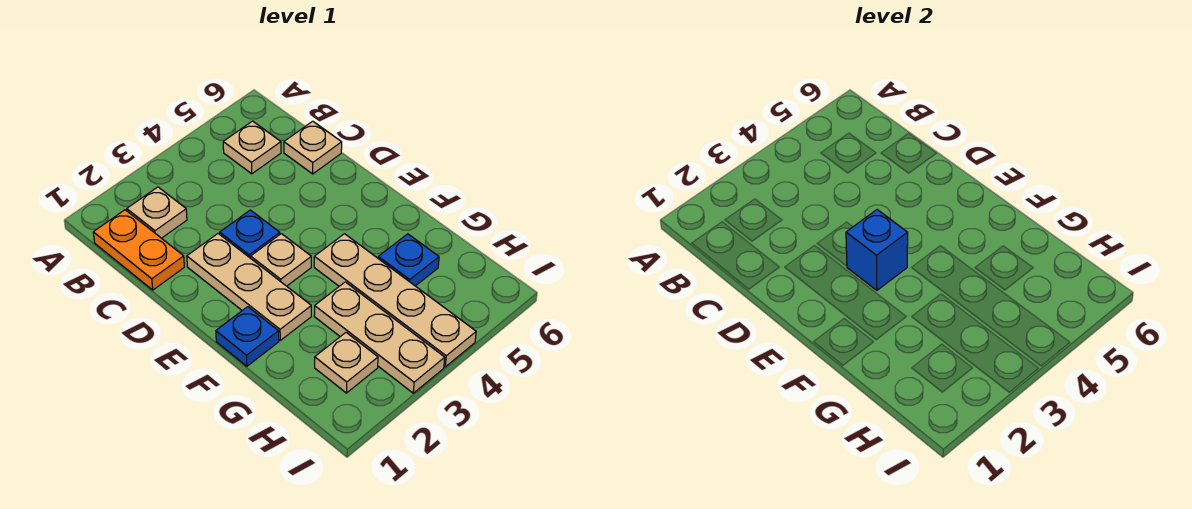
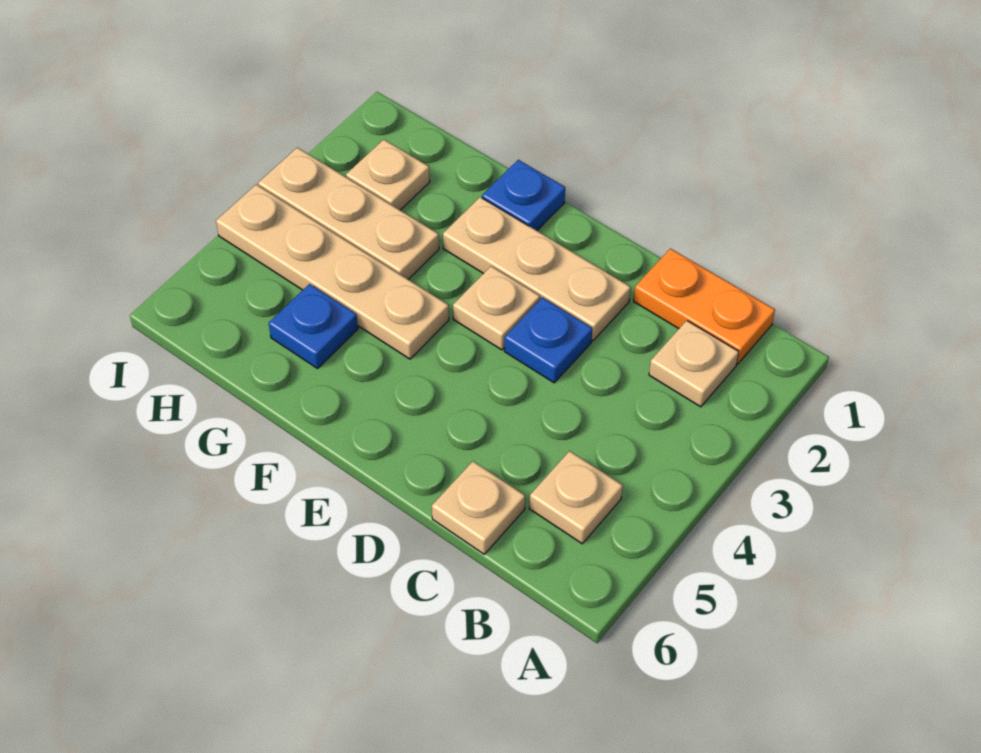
blue 1x1 brick [846,210,908,290] -> none

